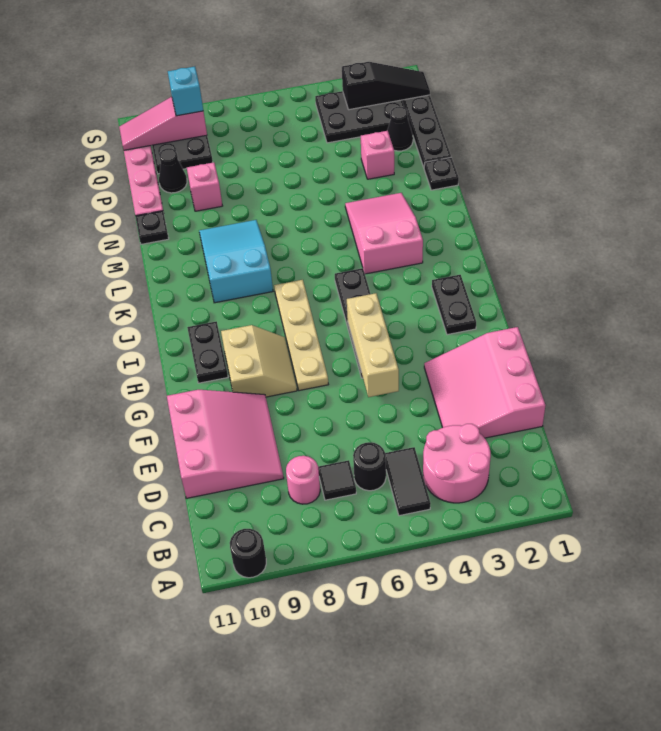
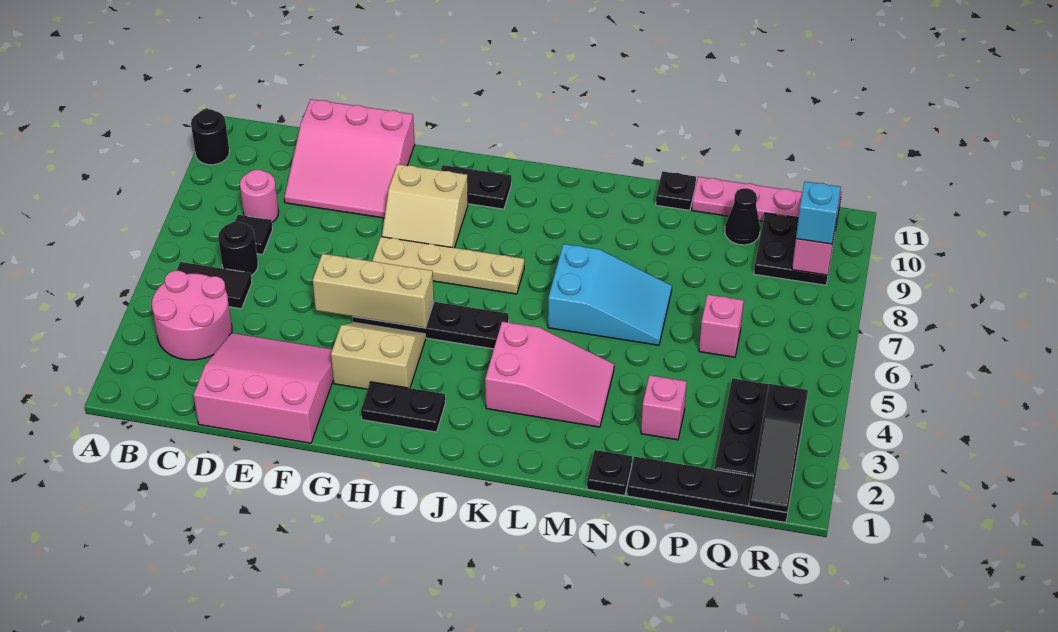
none -> tan 2x2 slope [331,322,426,389]
cyan 2x3 slope [199,220,273,303] -> cyan 2x3 slope moved to [548,244,672,345]
pink 1x1 brick [187,162,222,211] -> pink 1x1 brick moved to [699,295,744,357]
black 1x1 cone [387,107,413,151] -> none

